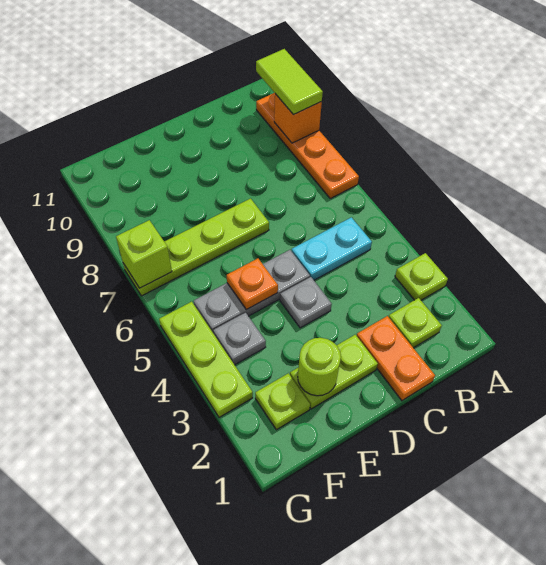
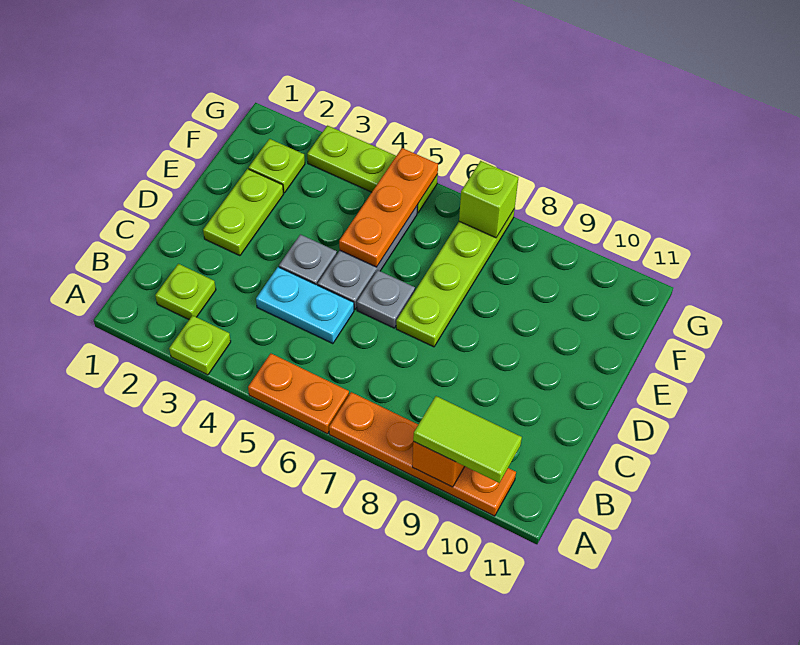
cyan 1x2 plate [292,217,372,280] -> cyan 1x2 plate turned to [256,267,354,344]
orange 1x2 plate [357,316,435,401] -> orange 1x2 plate moved to [248,354,349,434]
lime 1x1 round brick [298,338,341,396] -> none
orange 1x1 plate [227,258,278,310] -> orange 1x3 plate [339,148,438,267]
grey 1x1 plate [213,313,266,365] -> grey 1x1 plate moved to [357,270,415,328]

